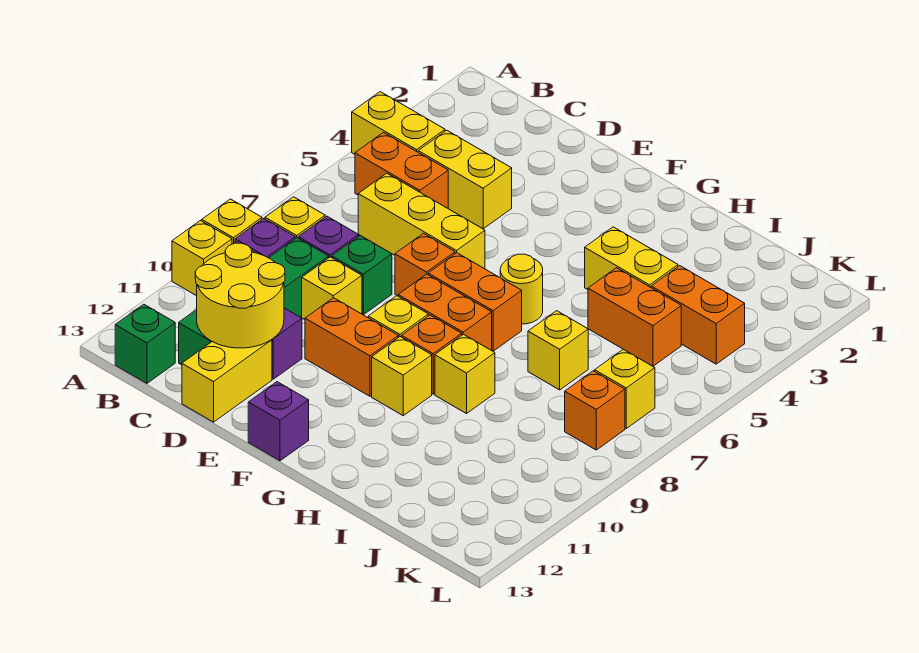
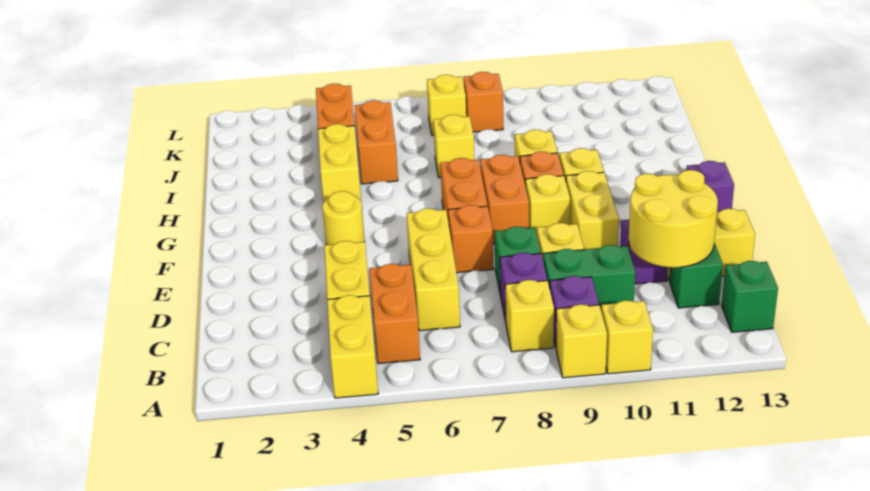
orange 1x2 brick [305,298,399,396] -> yellow 1x2 brick [566,171,619,250]
yellow 1x1 round brick [500,254,543,324] -> yellow 1x1 round brick moved to [322,191,365,245]

